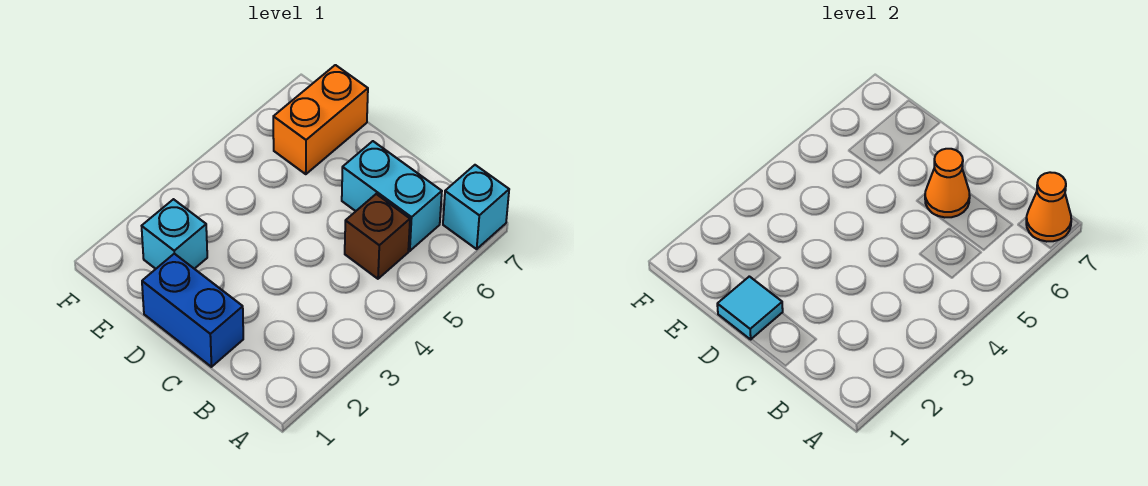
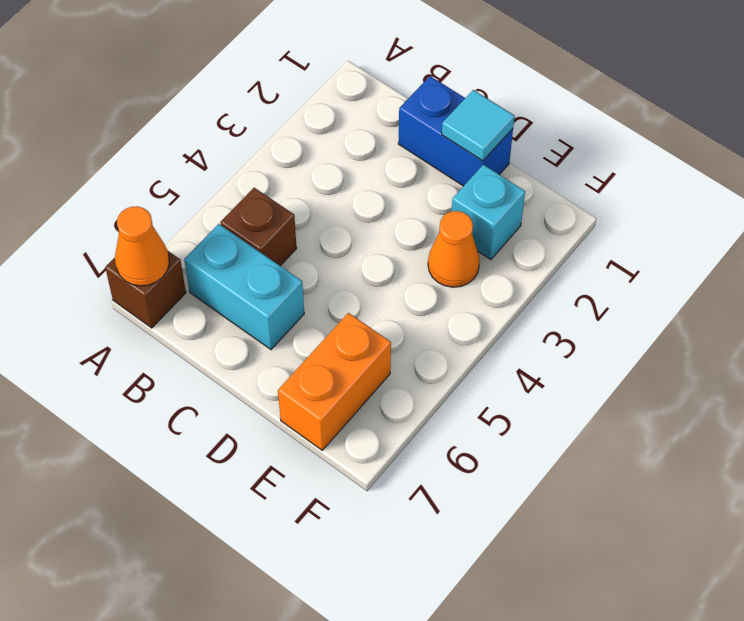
cyan 1x1 brick [443,165,509,249] -> brown 1x1 brick [105,251,186,328]
orange 1x1 cone [925,149,970,217] -> orange 1x1 cone moved to [428,211,480,287]

